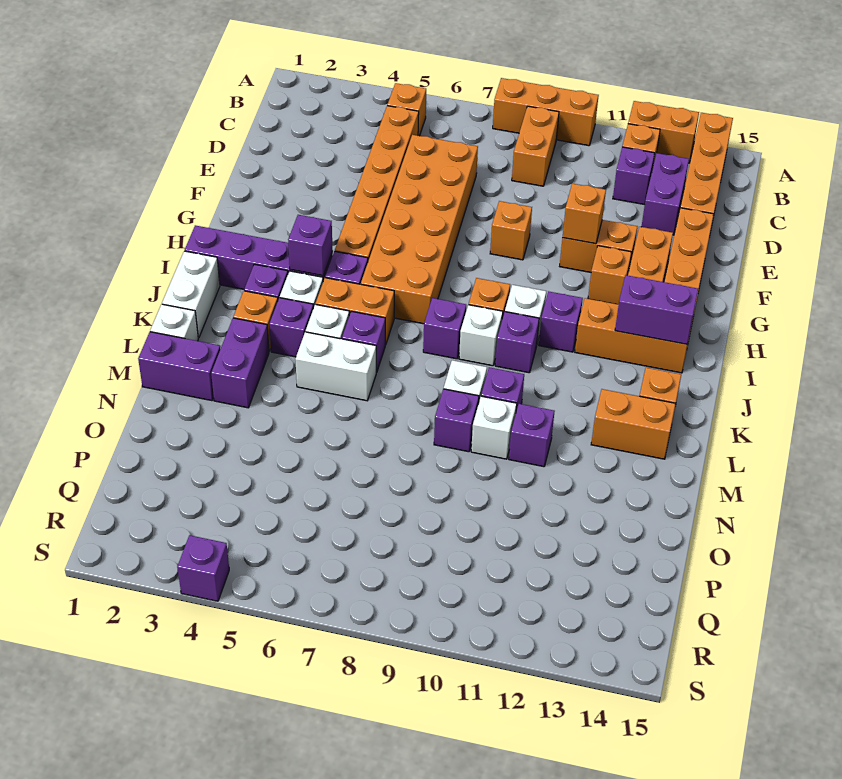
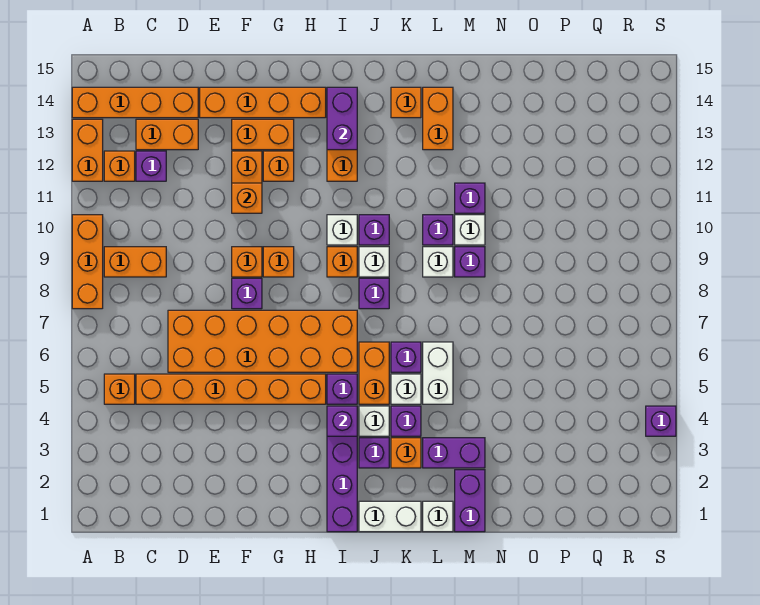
purple 1x2 brick [642,153,689,235] -> orange 1x2 brick [136,119,198,150]
none -> orange 1x1 brick [263,247,294,277]
purple 1x1 brick [539,291,583,352] -> purple 1x1 brick moved to [232,278,262,309]

